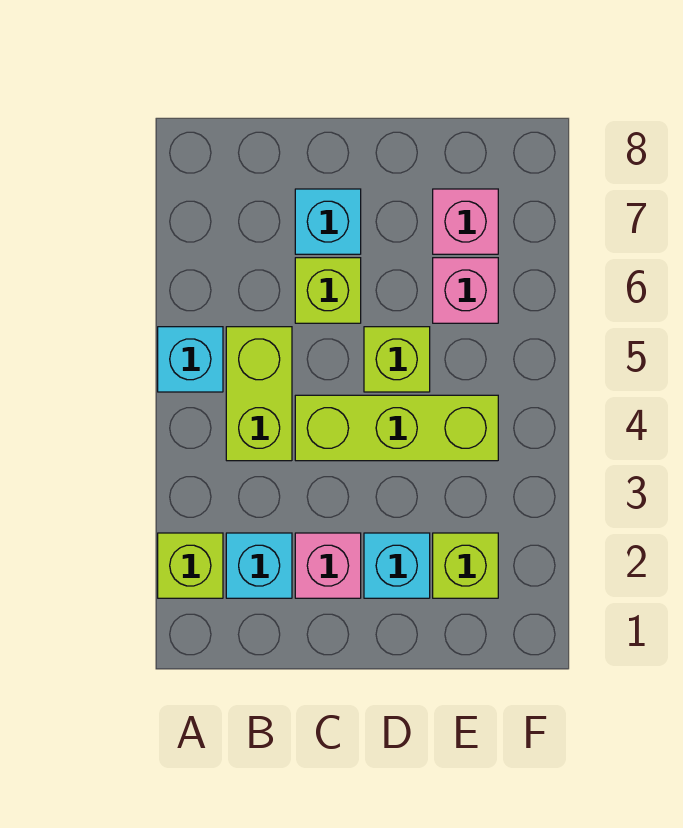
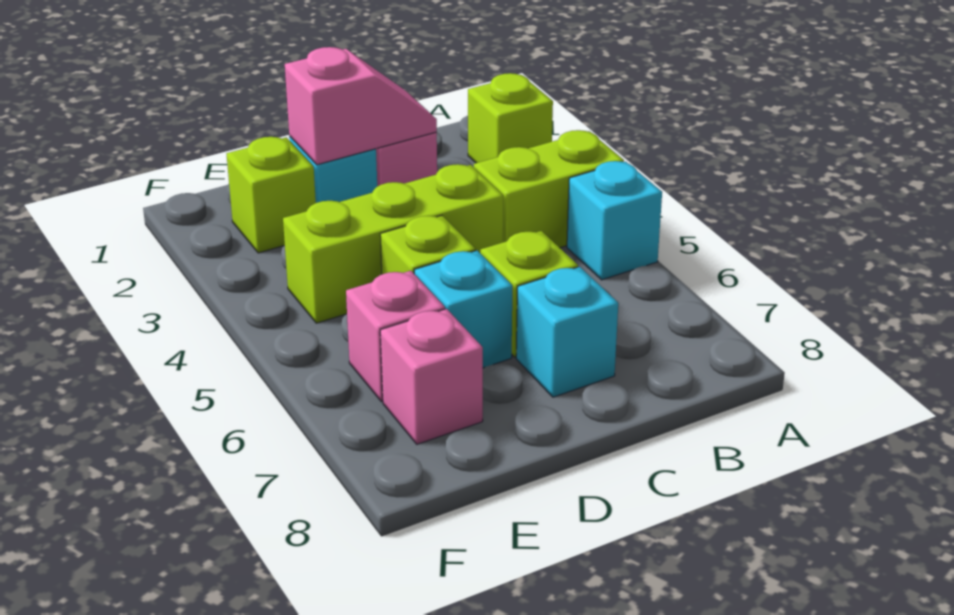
cyan 1x1 brick [226,533,292,598] -> cyan 1x1 brick moved to [414,251,512,368]
lime 1x2 brick [226,327,292,461] -> lime 1x2 brick turned to [474,130,624,248]
none -> pink 1x2 slope [285,47,437,165]

